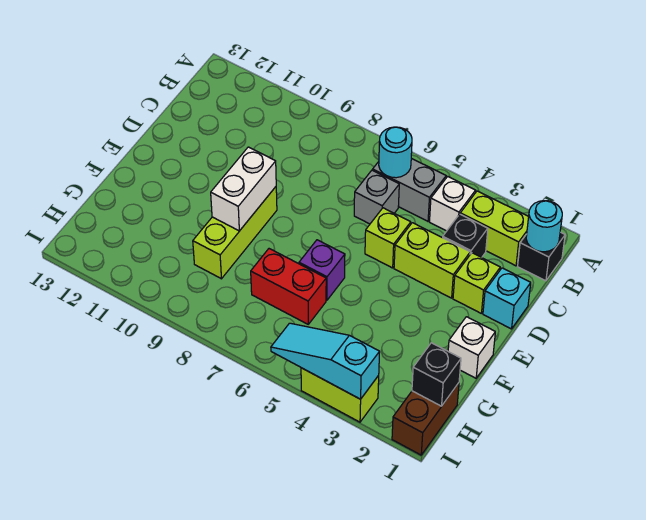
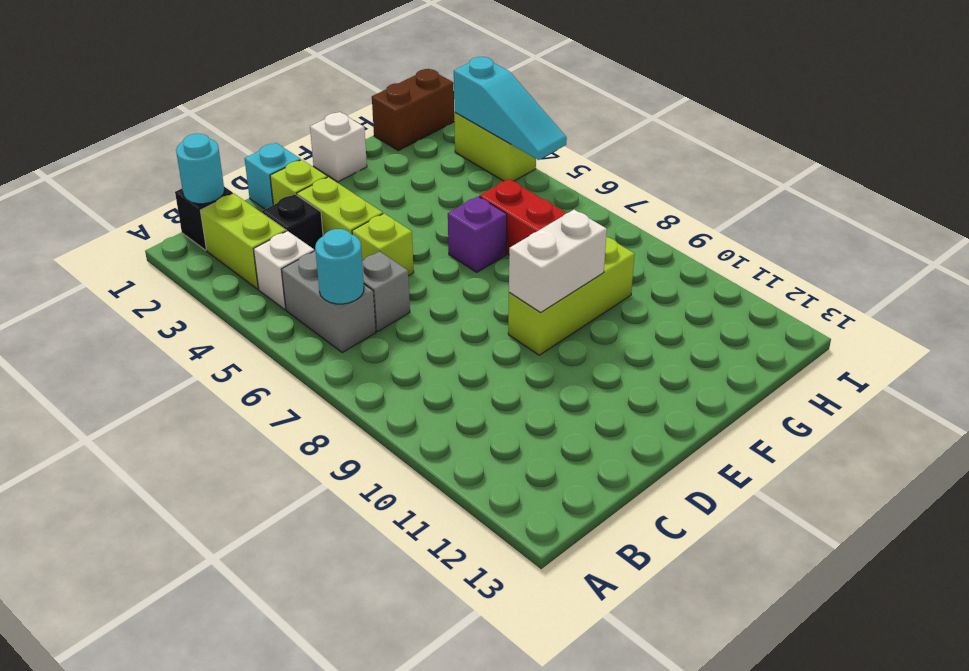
black 1x1 brick [412,343,461,406] -> none

